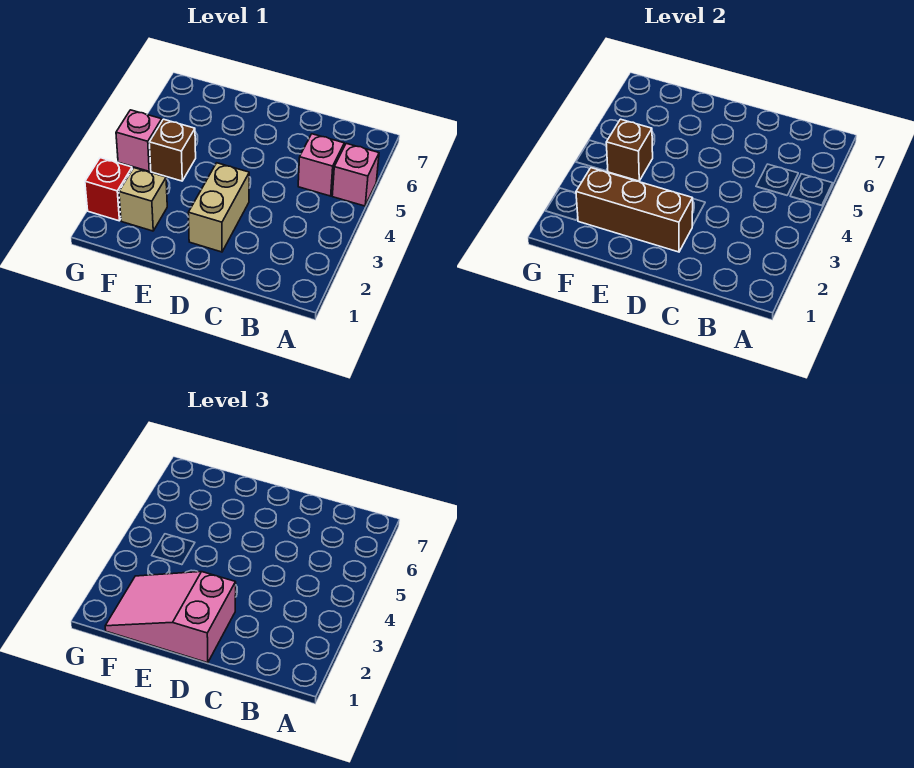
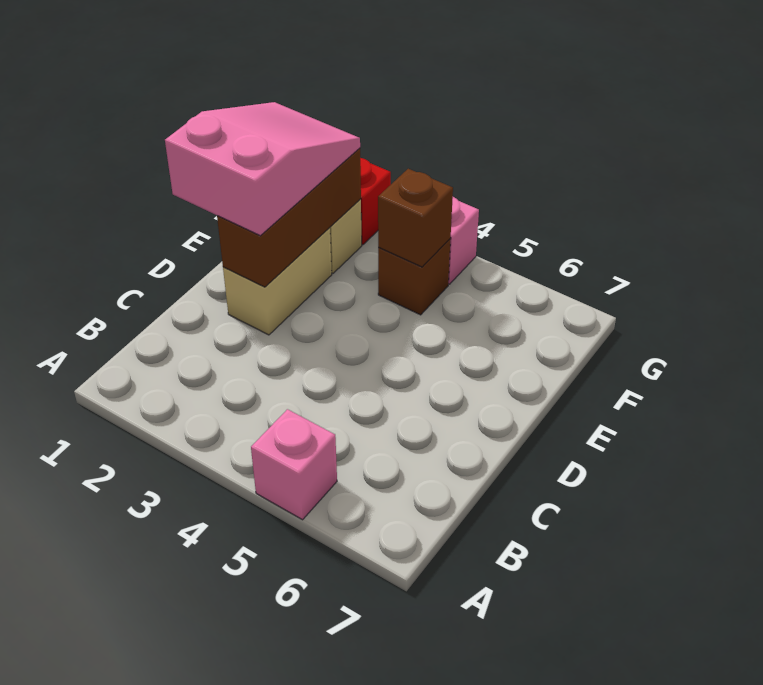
pink 1x1 brick [298,134,344,196] -> none
tan 1x2 brick [188,163,249,252] -> tan 1x2 brick turned to [223,228,332,335]

